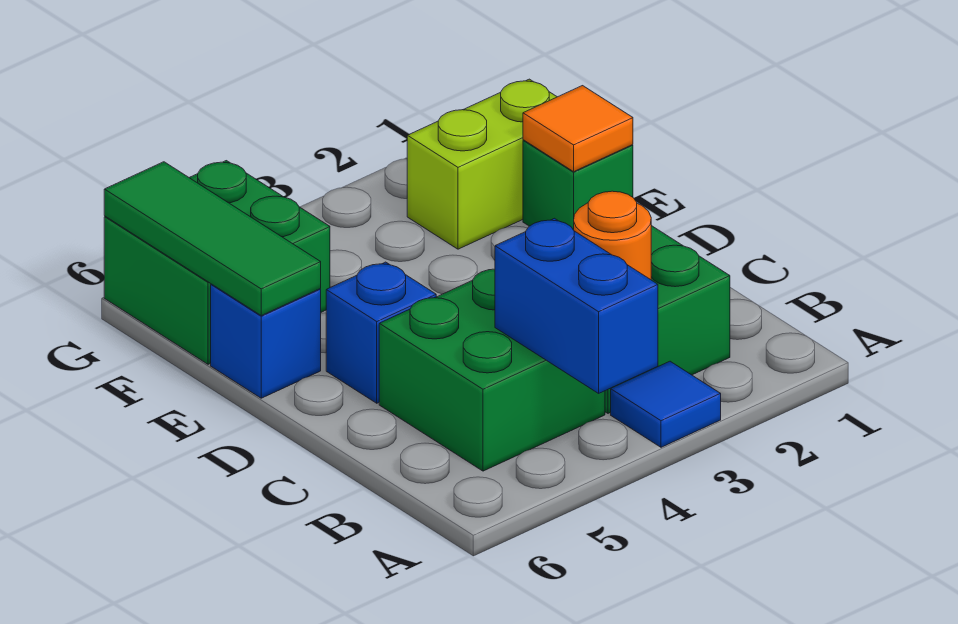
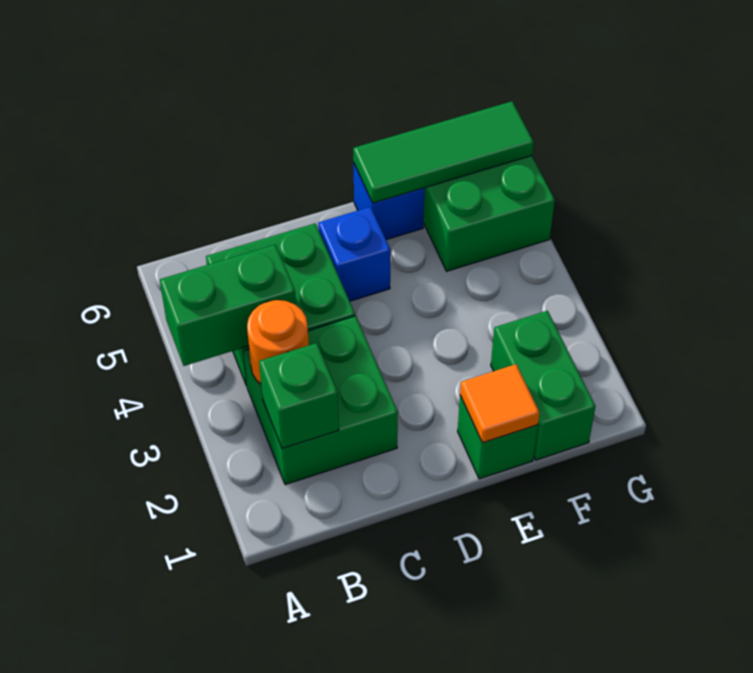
blue 1x1 tile [611,361,721,447] -> none
blue 1x2 brick [495,218,658,393] -> green 1x2 brick [160,245,296,366]
none -> green 1x1 brick [259,343,339,449]
lime 1x2 brick [407,79,557,249] -> green 1x2 brick [491,311,595,460]

